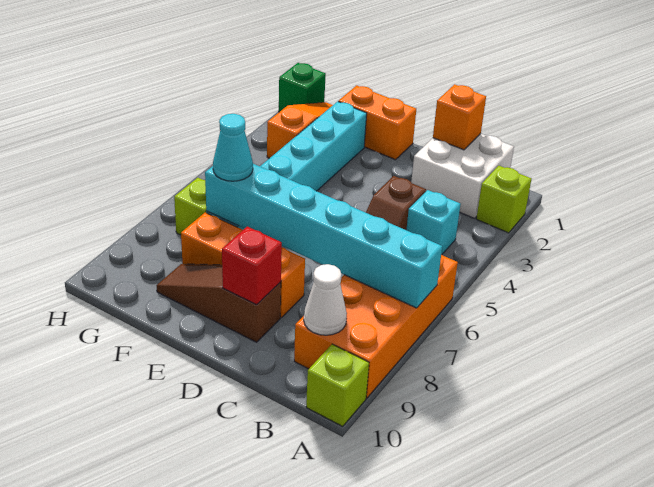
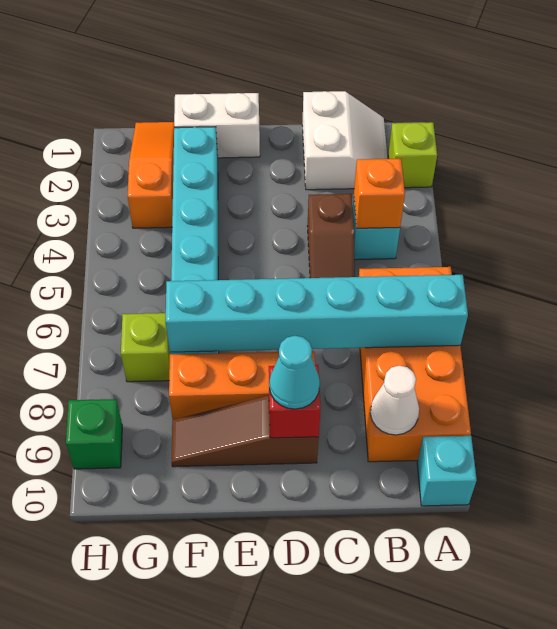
lime 1x1 brick [306,344,369,426] -> cyan 1x1 brick [417,436,477,506]
white 2x2 brick [411,133,514,218] -> white 2x2 slope [302,91,388,190]
orange 1x1 brick [433,84,486,150] -> orange 1x1 brick moved to [354,159,405,228]
orange 1x2 brick [338,85,416,160] -> white 1x2 brick [174,93,260,158]
cyan 1x1 cone [213,114,253,181] -> cyan 1x1 cone moved to [269,336,320,409]
green 1x1 brick [279,63,326,112] -> green 1x1 brick moved to [66,399,122,469]

